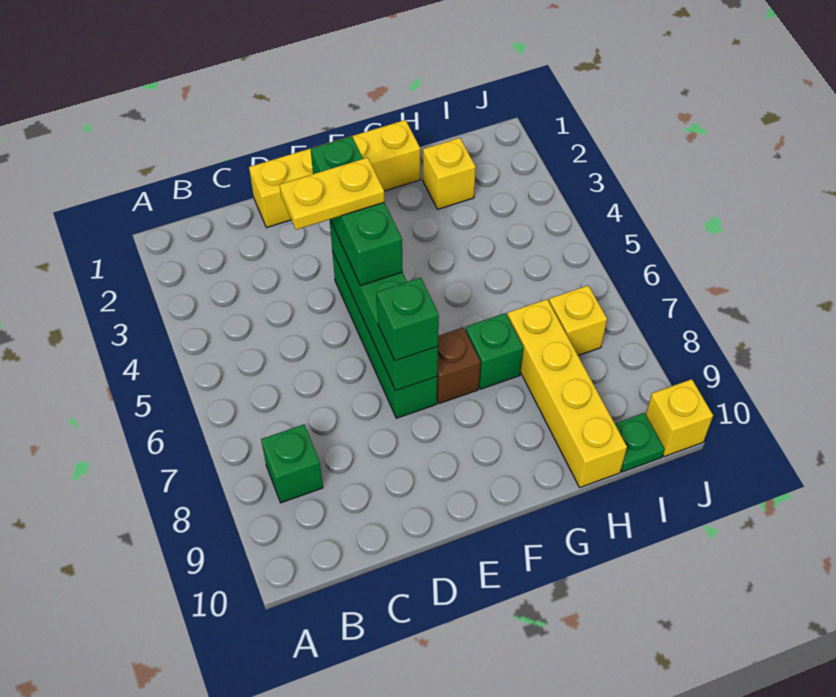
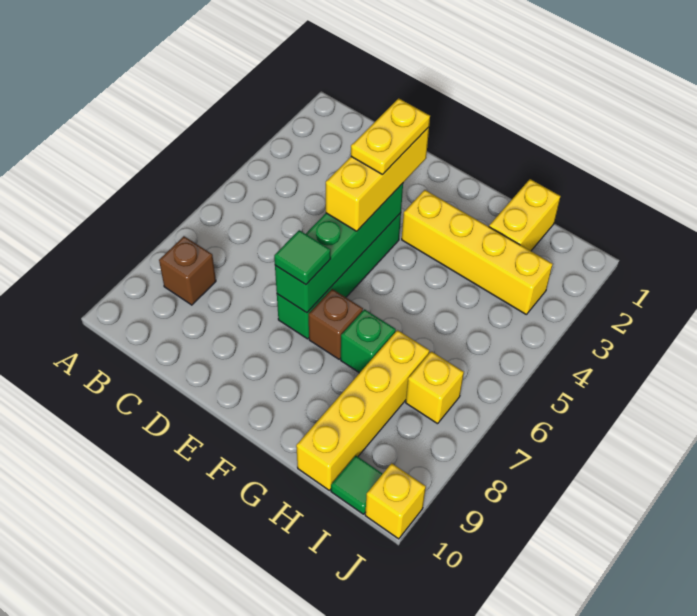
green 1x1 brick [261,425,323,503] -> brown 1x1 brick [159,236,216,305]
yellow 1x4 brick [249,120,420,228] -> yellow 1x4 brick moved to [402,190,553,315]
yellow 1x2 plate [280,158,385,230] -> yellow 1x2 plate turned to [351,98,430,175]
green 1x3 brick [311,136,403,286] -> yellow 1x3 brick [326,127,429,231]
green 1x1 brick [377,278,439,361] -> green 1x1 tile [274,230,331,285]
yellow 1x1 brick [423,138,476,209] -> yellow 1x2 brick [489,179,560,251]
green 1x1 plate [615,413,665,472] -> green 1x1 tile [331,456,383,514]

